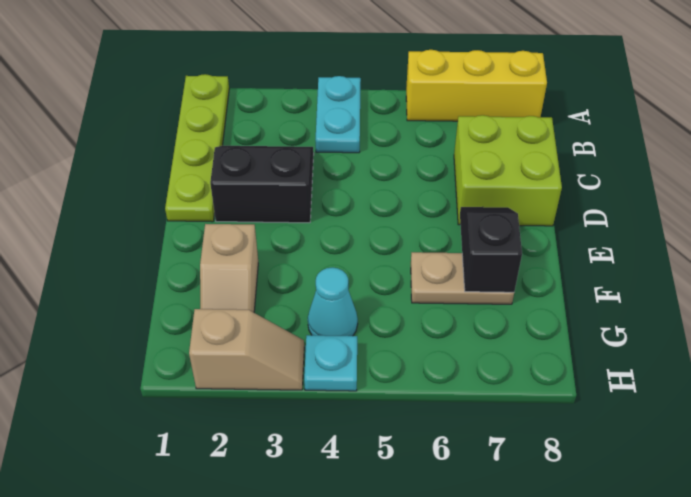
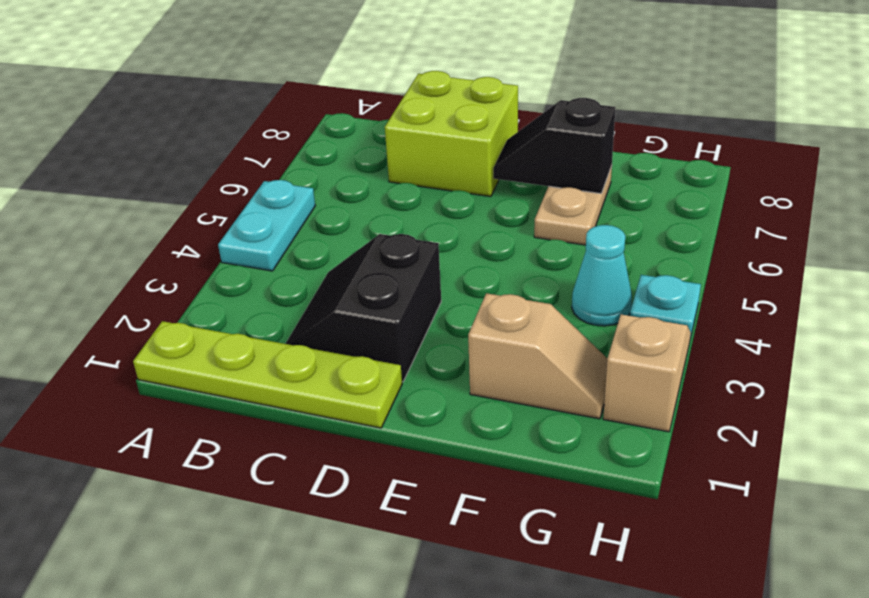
cyan 1x2 plate [316,76,361,153] -> cyan 1x2 plate turned to [218,180,315,271]
yellow 1x3 brick [406,50,547,121] -> none

